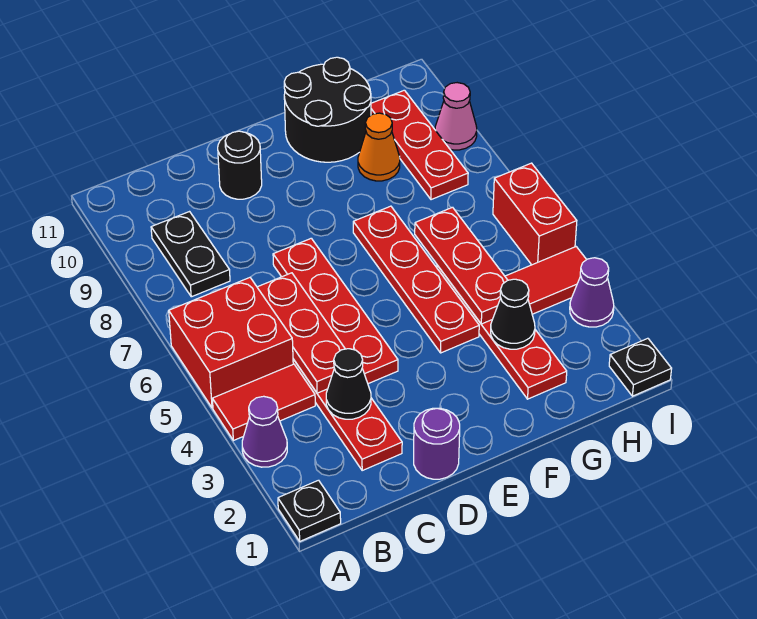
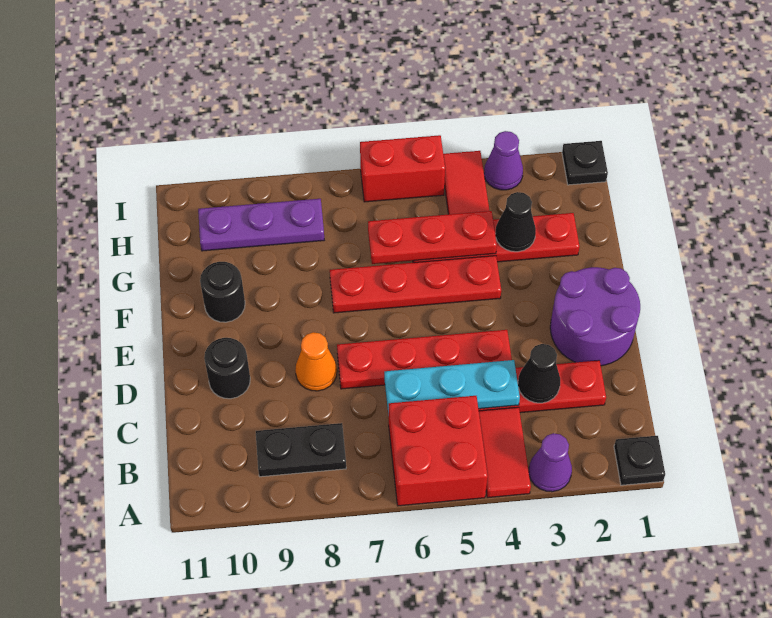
red 1x3 plate [257,273,345,393] -> cyan 1x3 plate [384,360,520,416]
purple 1x1 round brick [414,408,460,479] -> purple 2x2 round brick [550,267,640,366]
black 2x2 round brick [284,57,371,162] -> black 1x1 round brick [200,262,245,322]
orange 1x1 cone [358,113,400,181] -> orange 1x1 cone moved to [295,332,337,391]
red 1x3 plate [371,90,468,200] -> purple 1x3 plate [198,199,324,251]
pink 1x1 cone [435,83,477,150] -> none

